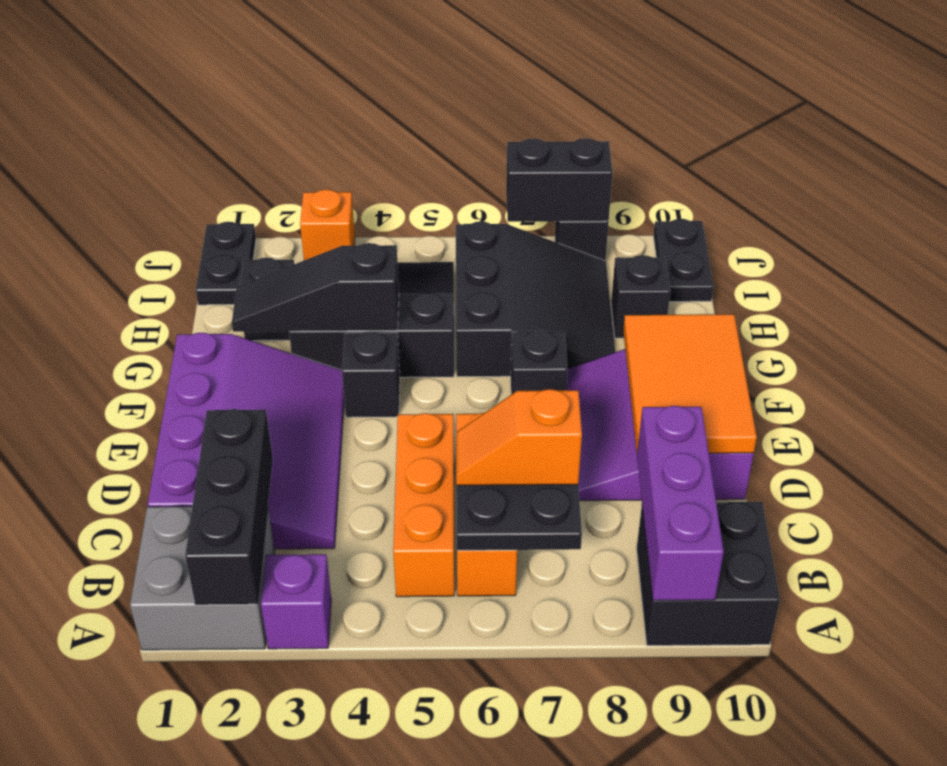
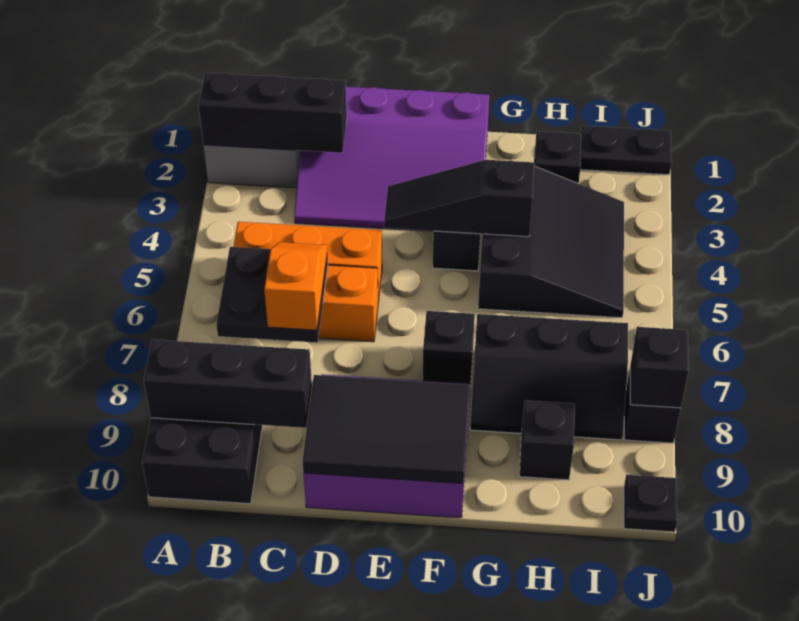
purple 1x1 brick [261,554,331,649] -> none
purple 1x3 brick [637,406,724,600] -> black 1x3 brick [144,340,312,428]
orange 2x3 tile [623,314,757,453] -> black 2x3 tile [302,375,470,483]
black 1x3 slope [232,243,399,332] -> black 1x3 slope turned to [384,160,534,237]
black 3x3 slope [456,222,615,377] -> black 2x3 slope [470,314,628,440]
black 1x2 plate [653,219,714,302] -> black 1x1 plate [624,475,677,532]
orange 1x1 brick [300,189,355,260] -> none
black 1x2 brick [506,138,613,222] -> black 1x1 brick [630,327,689,408]

